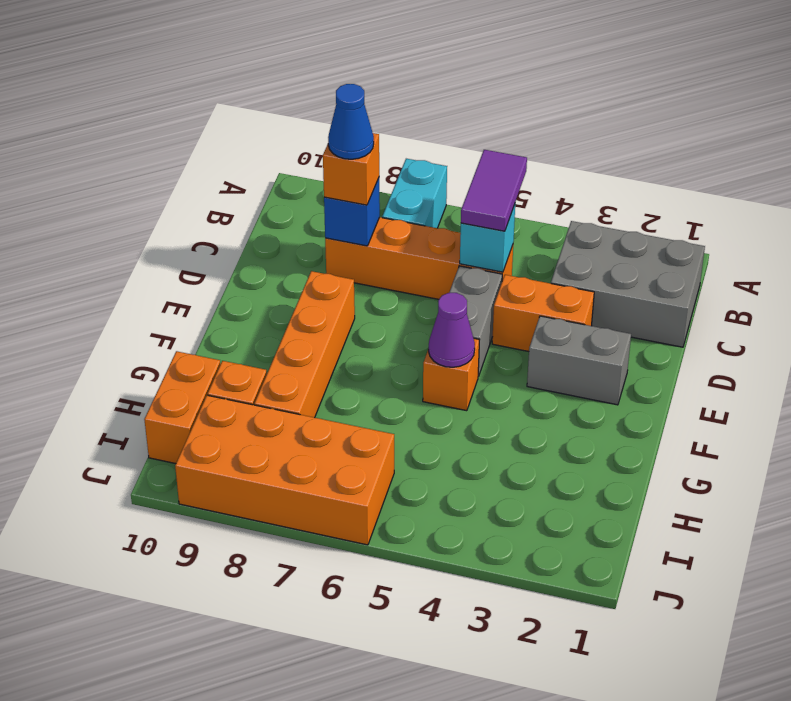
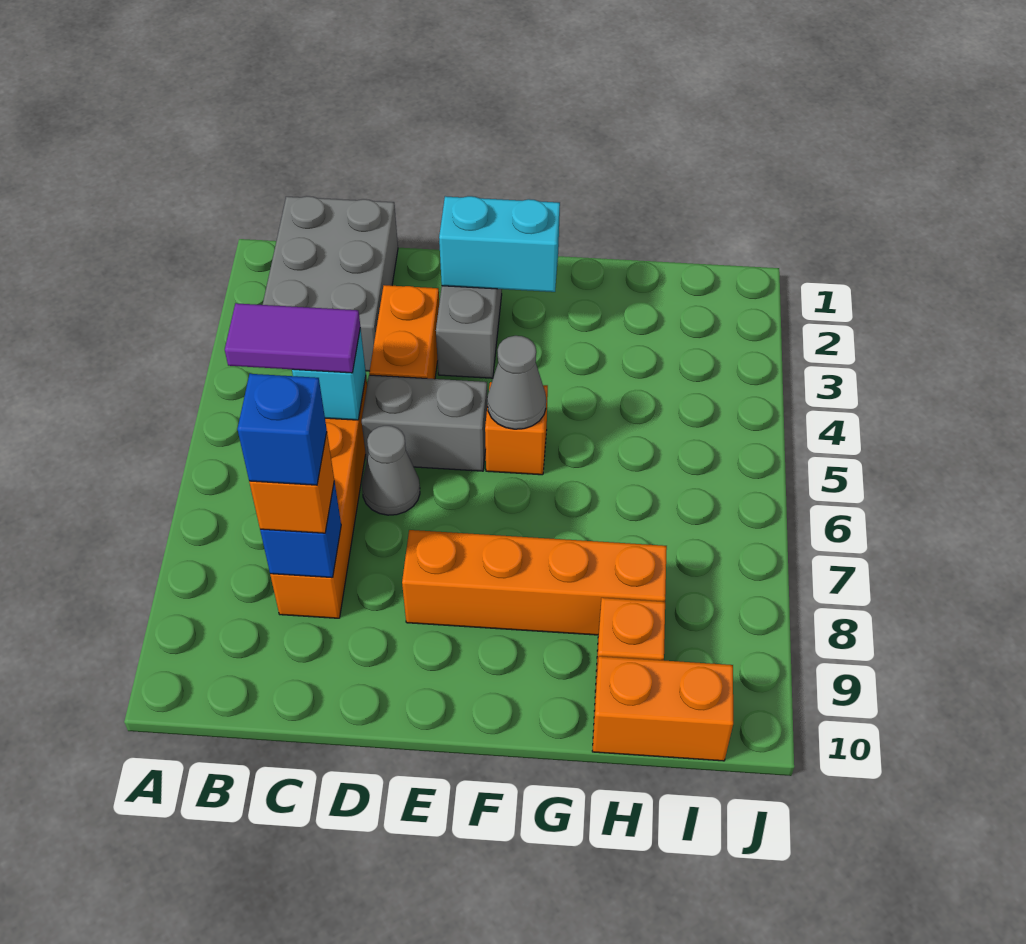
cyan 1x2 brick [382,159,447,228] -> cyan 1x2 brick moved to [439,196,560,292]
blue 1x1 cone [328,84,374,159] -> blue 1x1 brick [237,374,327,485]
none -> grey 1x1 cone [362,426,420,515]
purple 1x1 cone [429,293,475,367] -> grey 1x1 cone [487,336,546,429]
orange 2x4 brick [175,395,394,545] -> none

